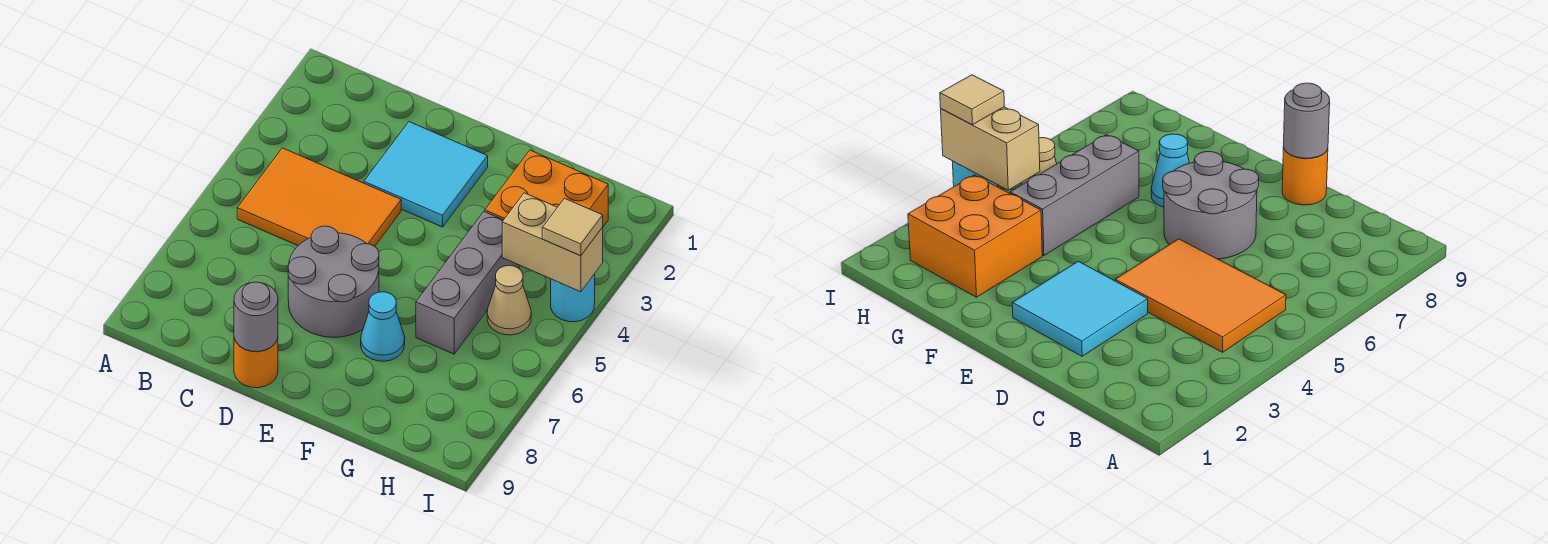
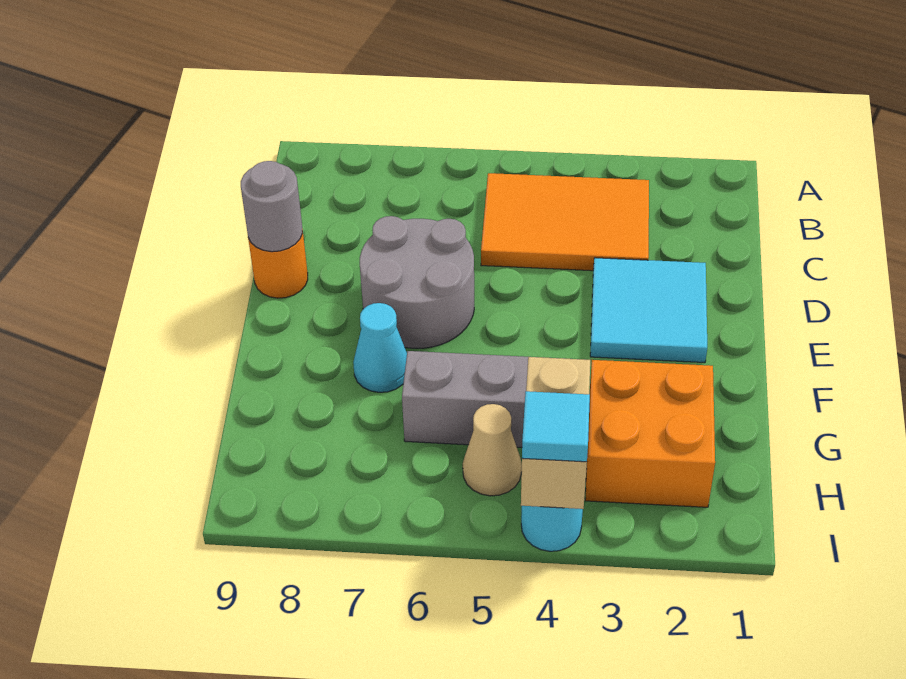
orange 2x3 tile [237,148,401,246] -> orange 2x3 tile turned to [481,173,649,271]
tan 1x1 tile [542,198,603,256] -> cyan 1x1 tile [522,391,590,462]

